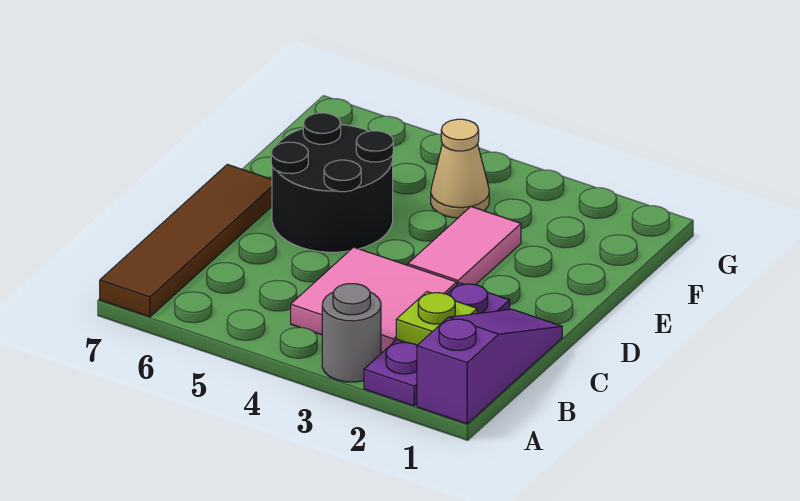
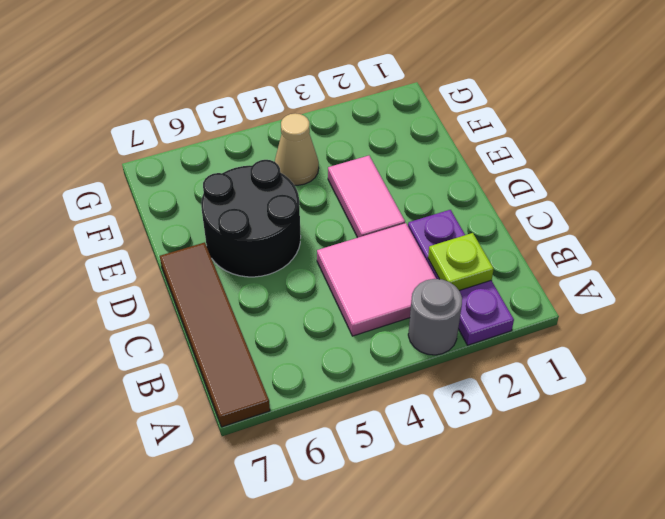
purple 1x3 slope [417,309,562,424] -> none

